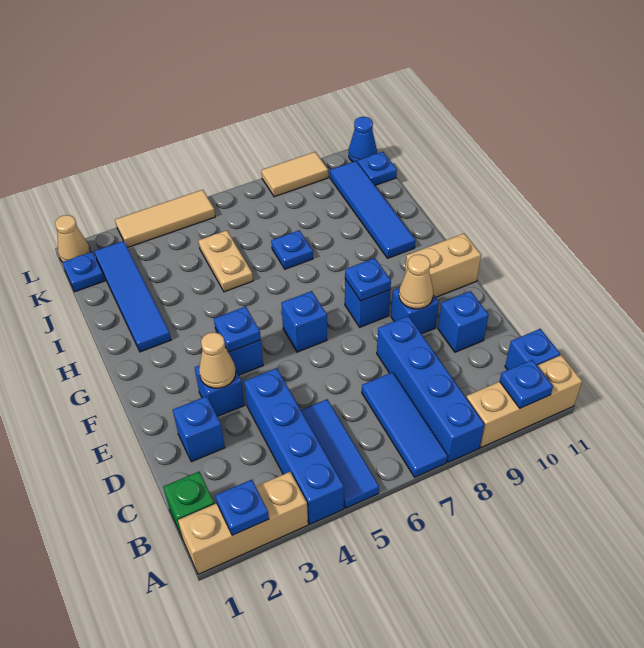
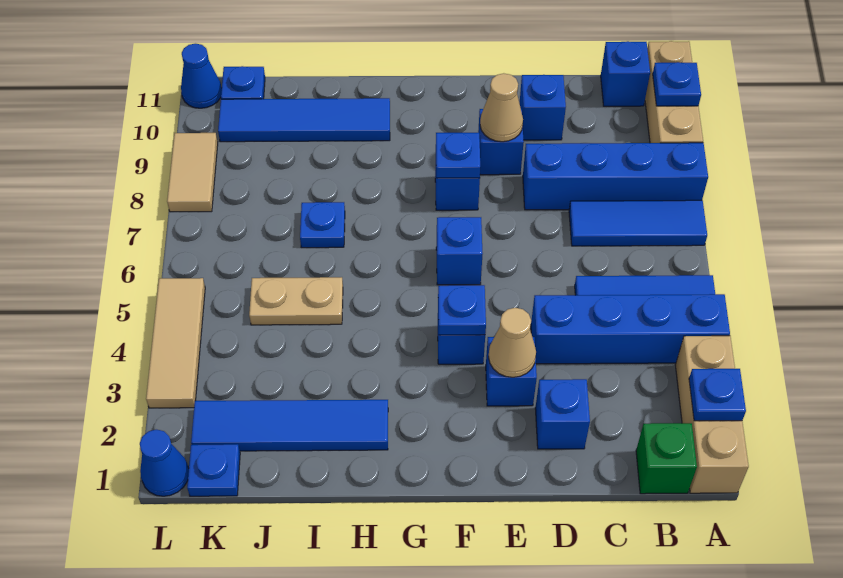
tan 1x2 brick [405,234,481,297] -> none
tan 1x1 cone [55,215,90,262] -> blue 1x1 cone [140,430,189,496]

